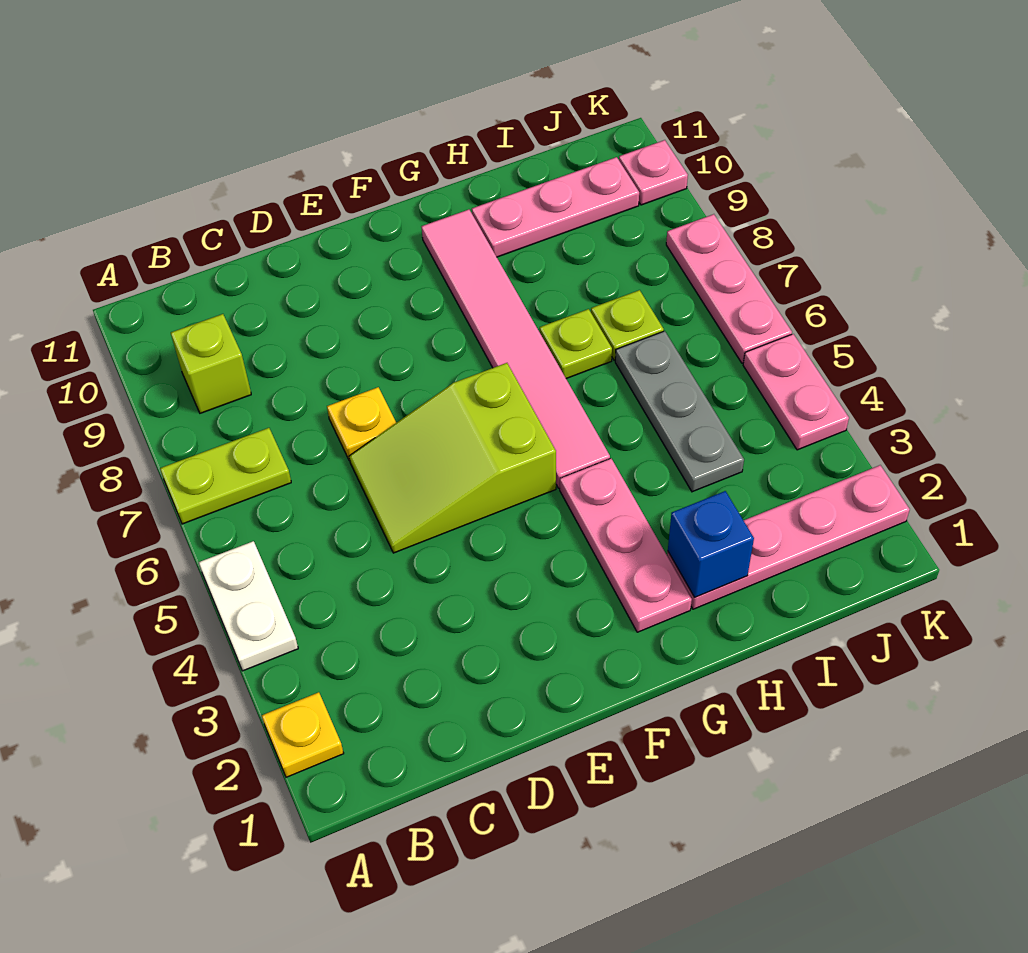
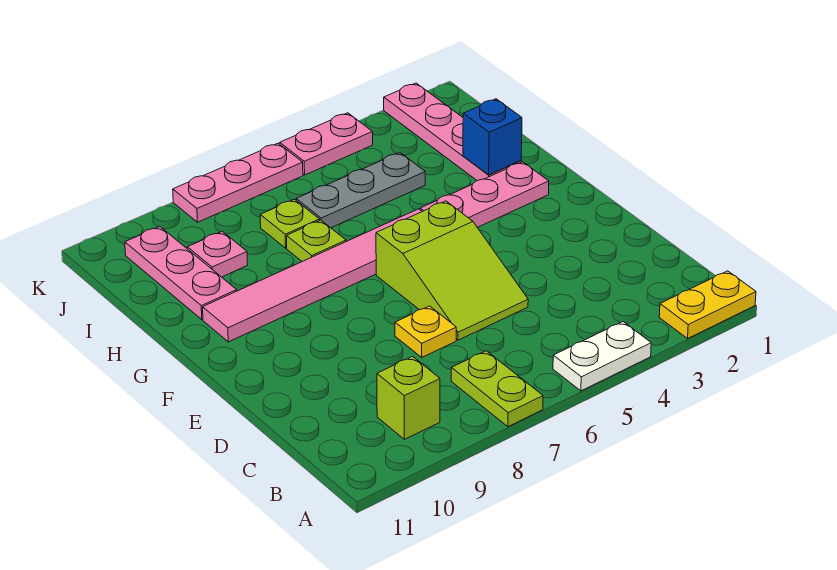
yellow 1x1 plate [262,692,344,777] -> yellow 1x2 plate [659,271,756,338]
pink 1x1 plate [619,140,688,205] -> pink 1x1 plate moved to [187,231,248,277]

